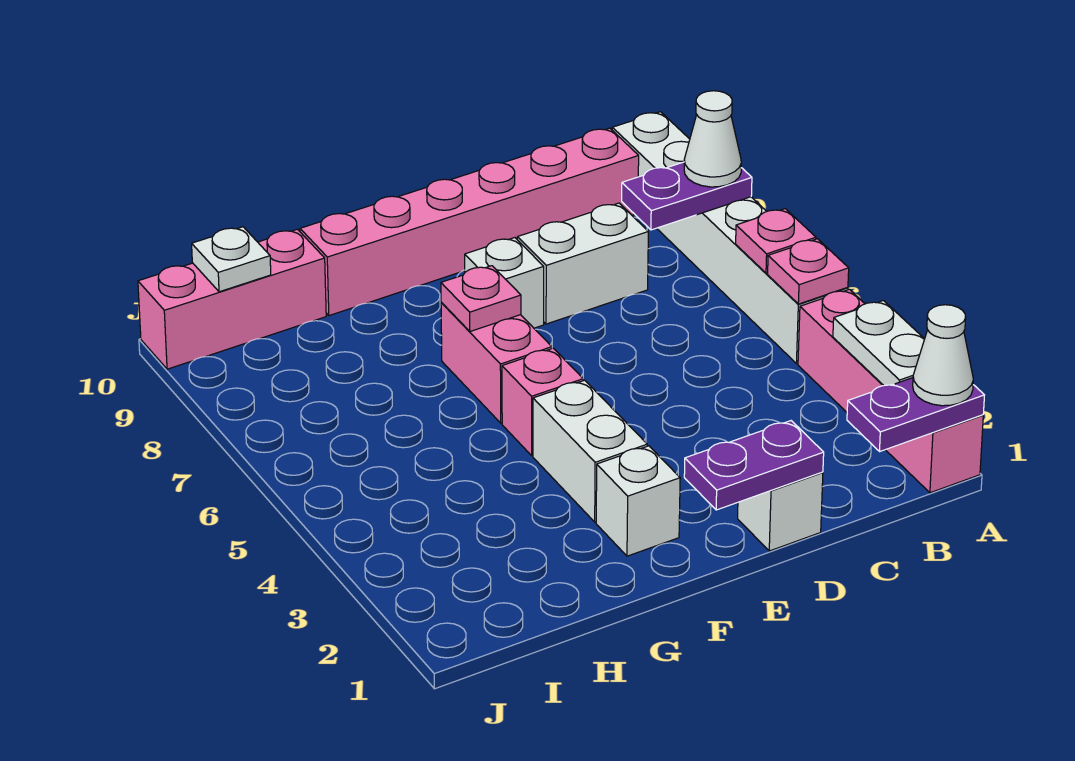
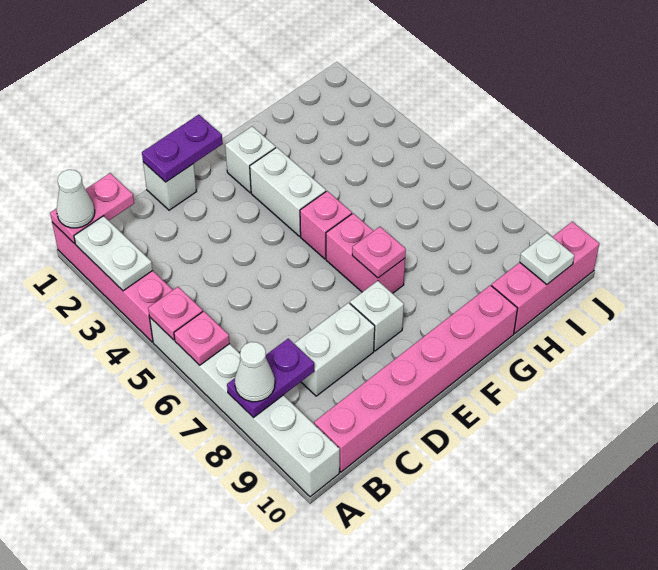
purple 1x2 plate [847,378,985,451] -> pink 1x2 plate [50,173,134,244]

